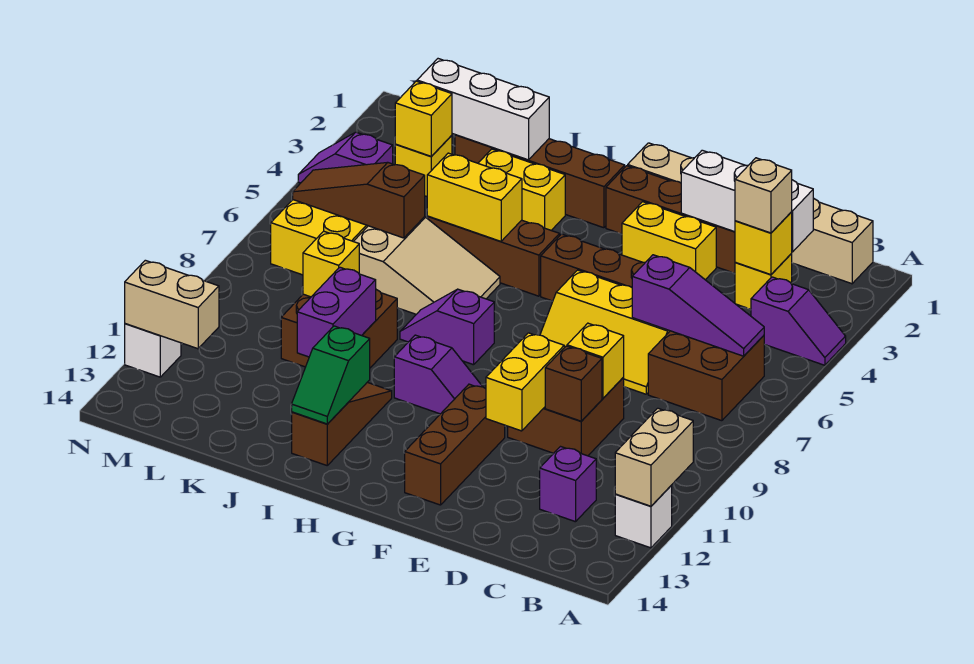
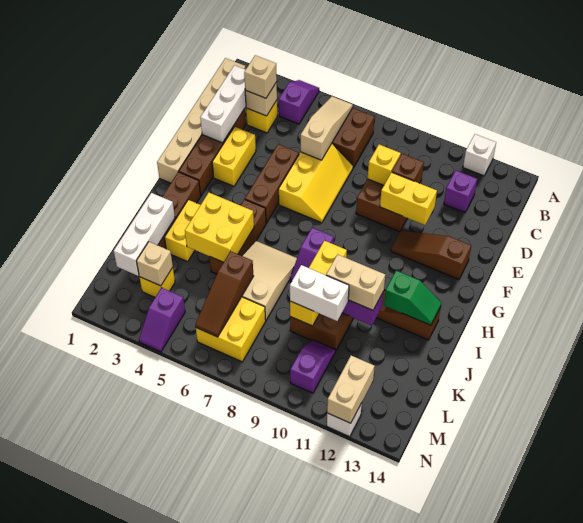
tan 1x2 brick [615,408,693,506] -> tan 1x2 brick moved to [326,254,385,310]
purple 1x3 slope [632,255,764,356] -> tan 1x3 slope [301,96,353,160]
yellow 1x1 brick [735,212,792,275] -> tan 1x1 brick [245,82,277,116]
brown 1x3 brick [405,384,505,505] -> brown 1x3 slope [391,230,471,279]
purple 1x2 slope [394,335,483,414] -> purple 1x2 slope moved to [290,340,335,393]
yellow 1x2 brick [427,153,522,241] -> yellow 2x2 brick [185,193,254,262]
yellow 1x1 brick [303,231,359,297] -> yellow 1x3 brick [290,241,347,326]
none -> white 1x2 brick [290,265,349,321]
yellow 1x1 brick [395,81,452,156] -> tan 1x1 brick [137,242,173,286]

